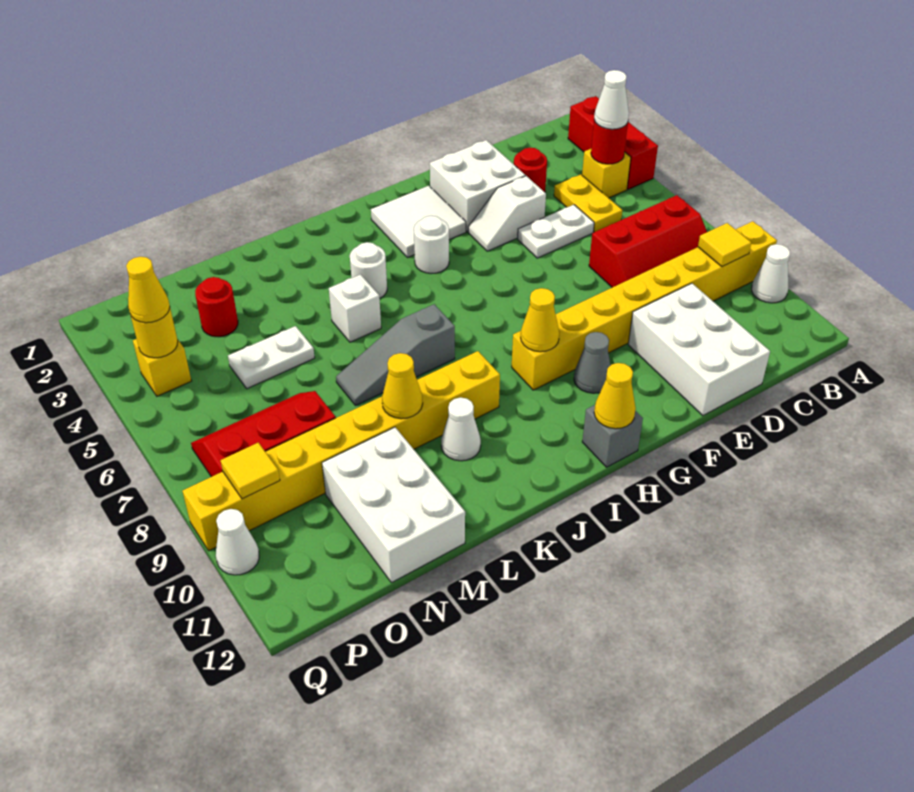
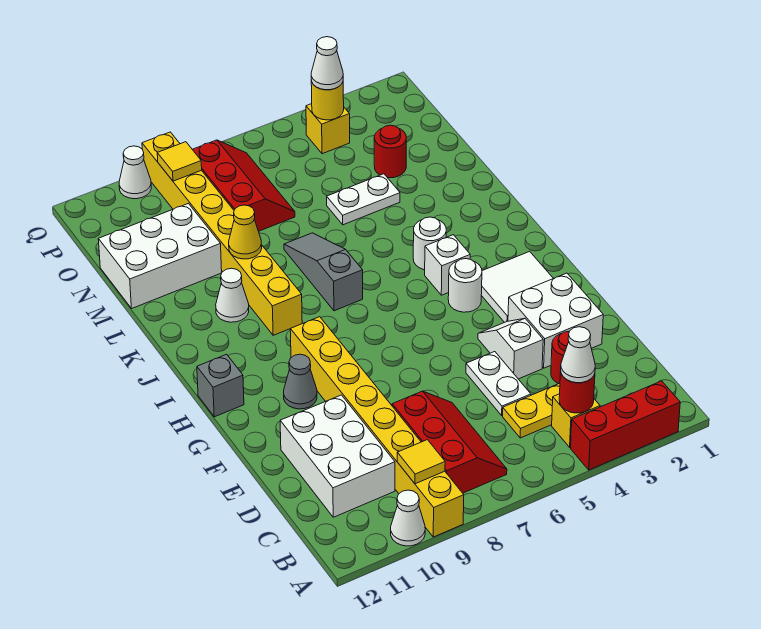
red 2x3 slope [589,195,707,287] -> red 2x3 slope turned to [392,391,507,493]
white 2x3 brick [628,283,770,416] -> white 2x3 brick turned to [280,395,395,517]
yellow 1x1 cone [521,288,559,352] -> none
yellow 1x1 cone [594,363,636,429] -> none
white 1x1 brick [329,275,381,342] -> white 1x1 brick moved to [425,235,470,295]
white 1x2 plate [228,326,315,389] -> white 1x2 plate turned to [327,174,400,225]
yellow 1x1 cone [126,257,170,323] -> white 1x1 cone [311,37,343,90]

